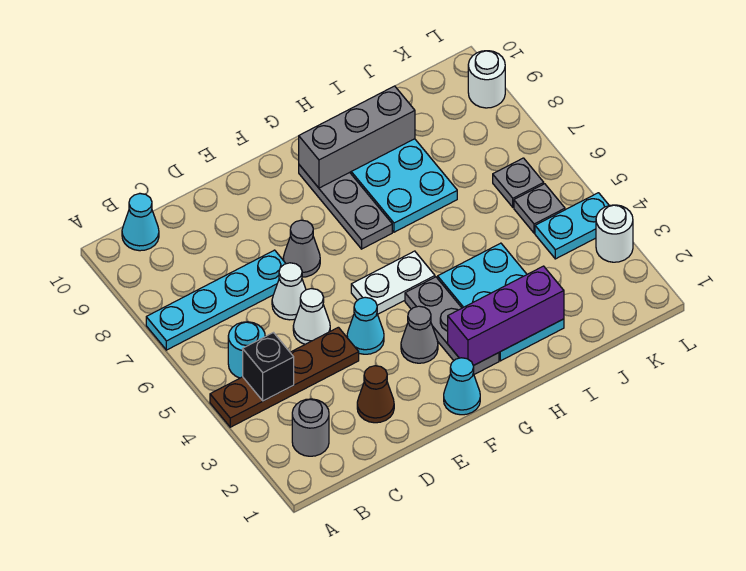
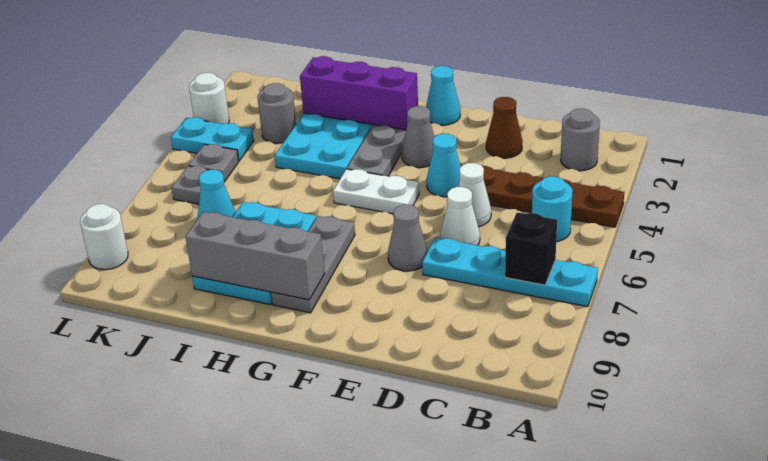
black 1x1 brick [243,333,294,401] -> black 1x1 brick moved to [505,212,557,285]
cyan 1x1 cone [122,194,159,251] -> cyan 1x1 cone moved to [198,170,236,218]
none -> grey 1x1 round brick [257,83,296,143]

